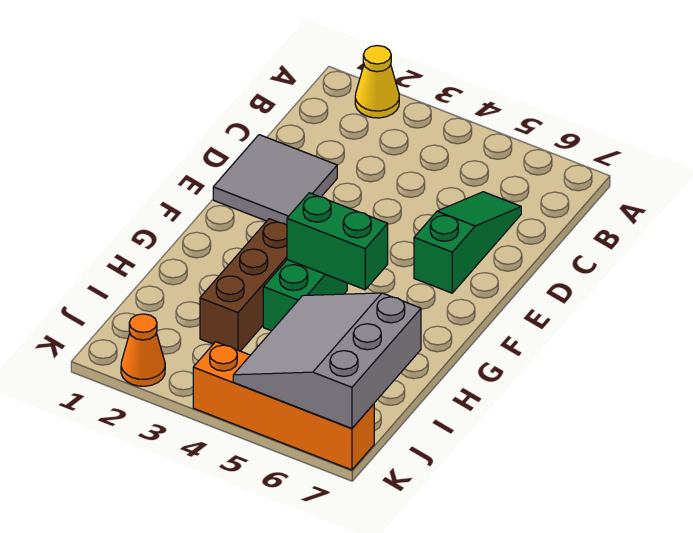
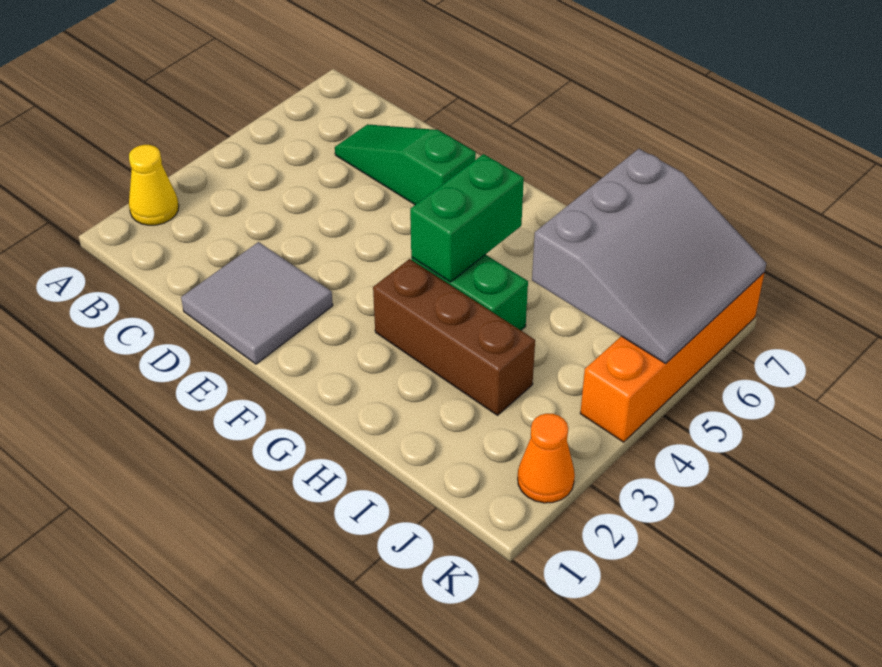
grey 3x3 slope [233,293,421,429] -> grey 3x3 slope turned to [532,149,766,363]

